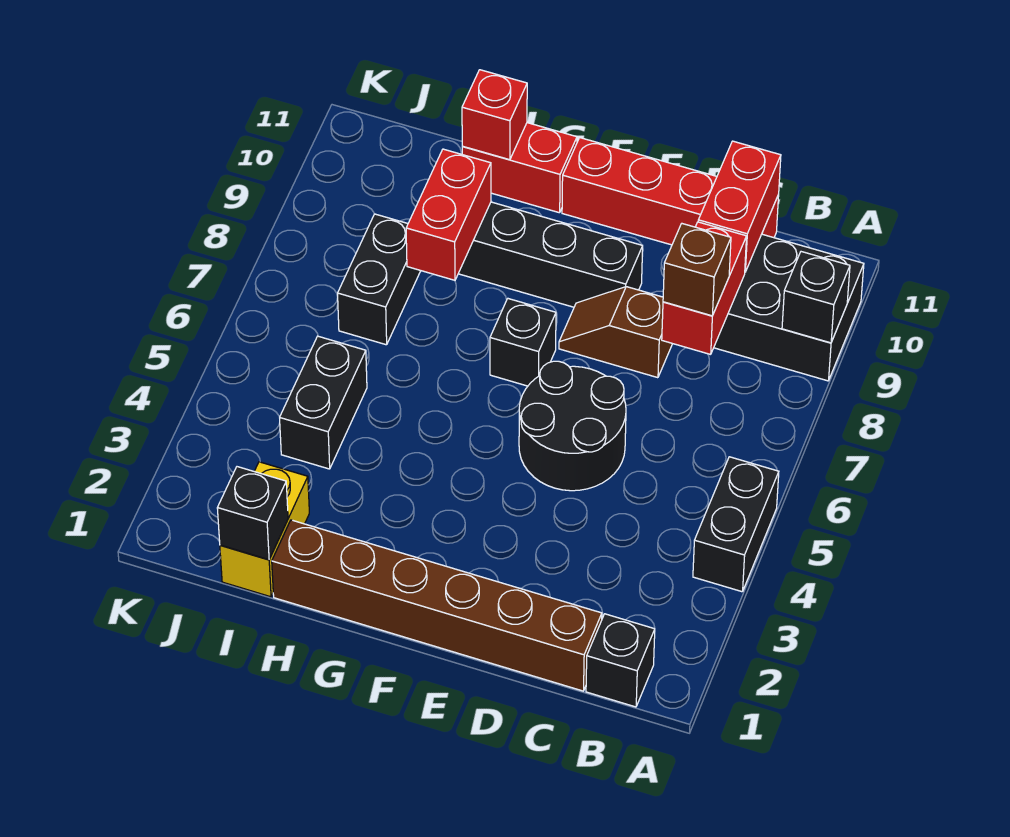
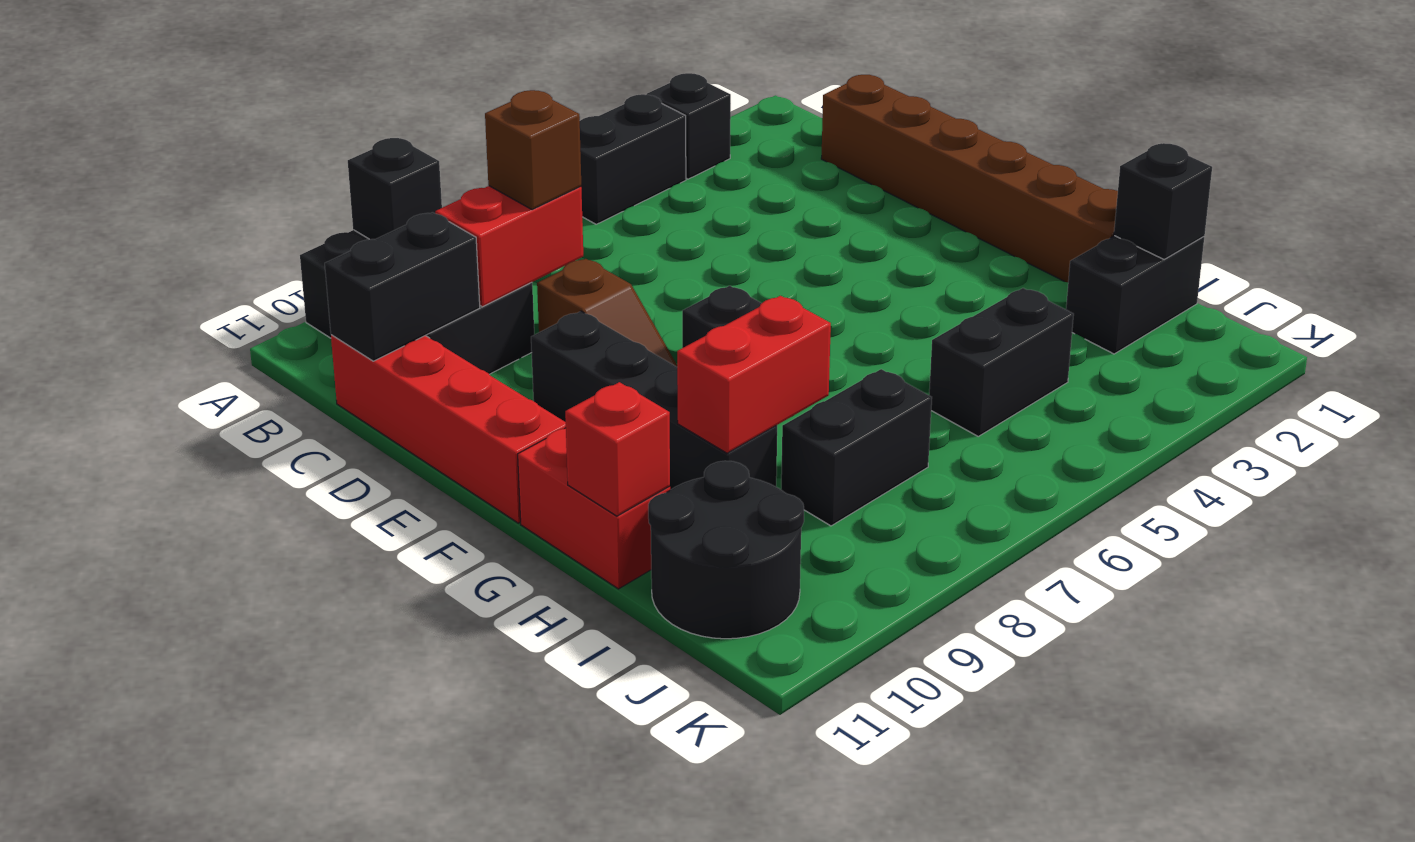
black 1x1 brick [586,614,655,707] -> black 1x1 brick moved to [647,73,731,179]
red 1x2 brick [698,141,781,272] -> black 1x2 brick [325,212,480,361]
black 2x2 round brick [519,361,626,491] -> black 2x2 round brick moved to [648,461,804,639]
yellow 1x2 brick [220,462,309,597] -> black 1x2 brick [1066,236,1204,354]

